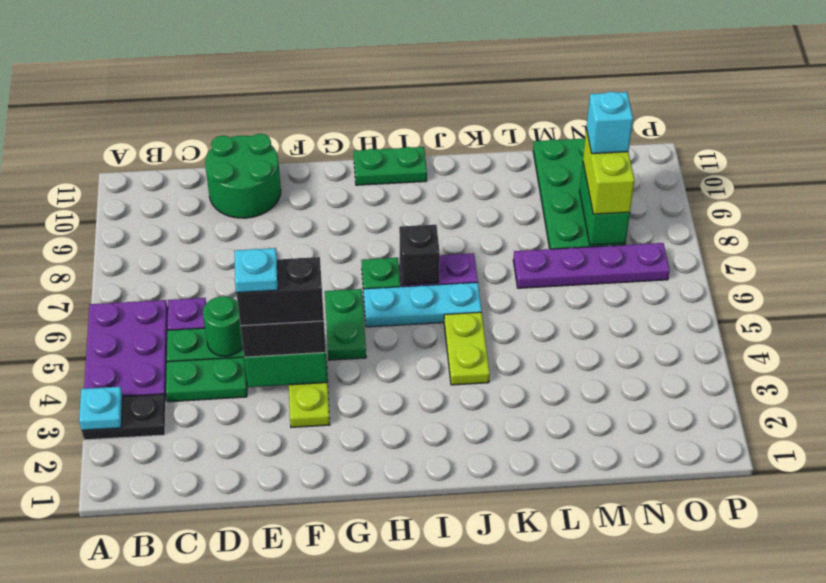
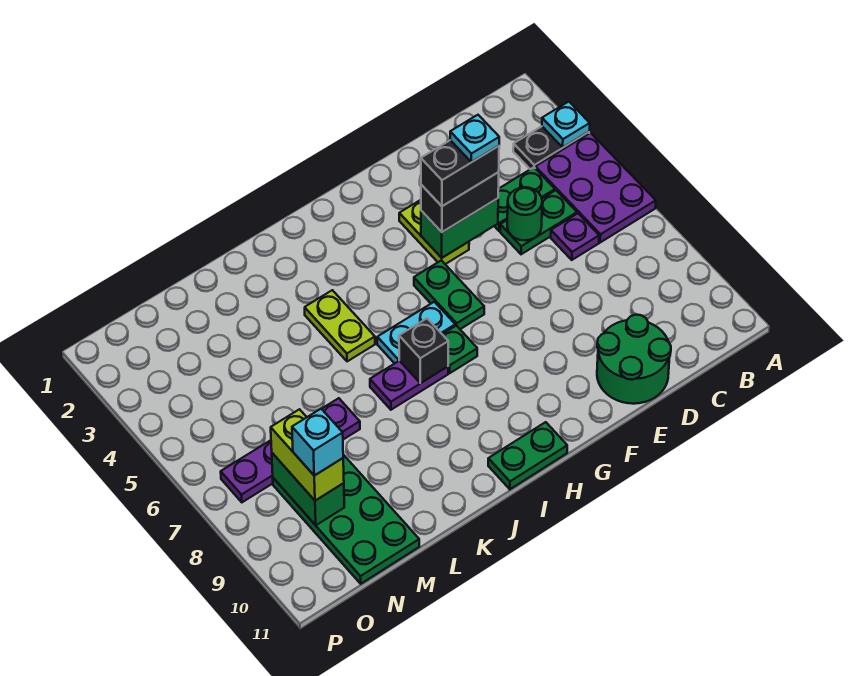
cyan 1x3 plate [364,282,482,327] -> cyan 1x2 plate [377,302,455,363]

